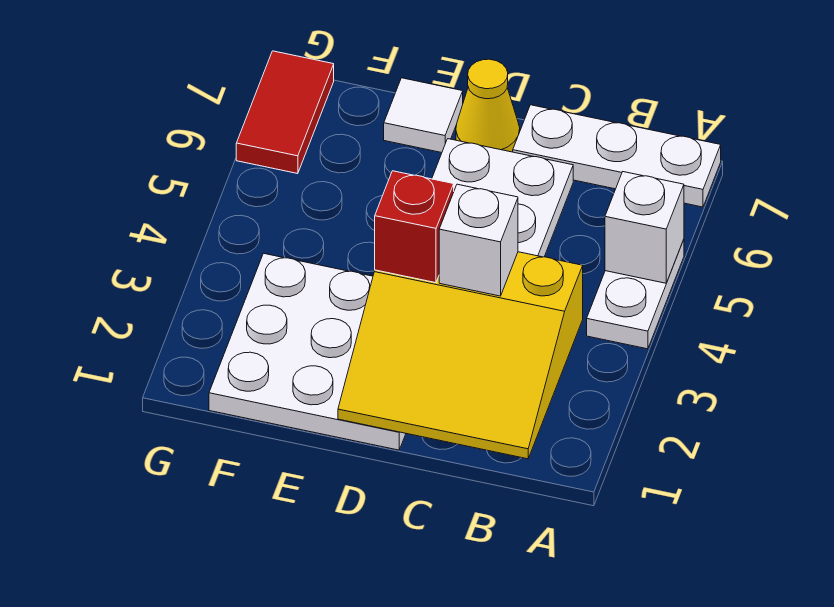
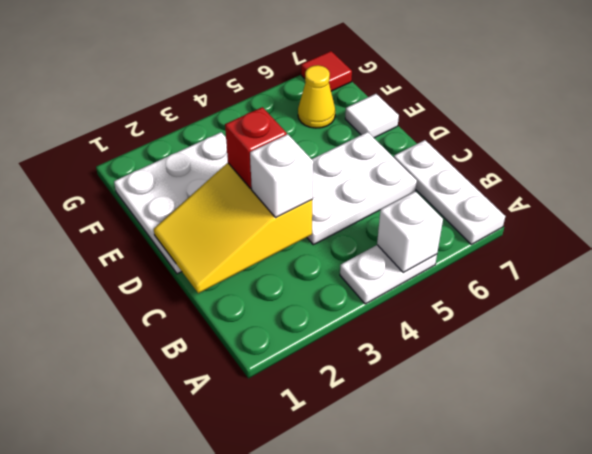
yellow 3x3 slope [338,252,583,459] -> yellow 2x3 slope [154,163,312,293]
yellow 1x1 cone [456,59,520,152] -> yellow 1x1 cone moved to [298,65,335,128]
red 1x2 tile [236,51,334,174] -> red 1x1 tile [301,51,352,91]

